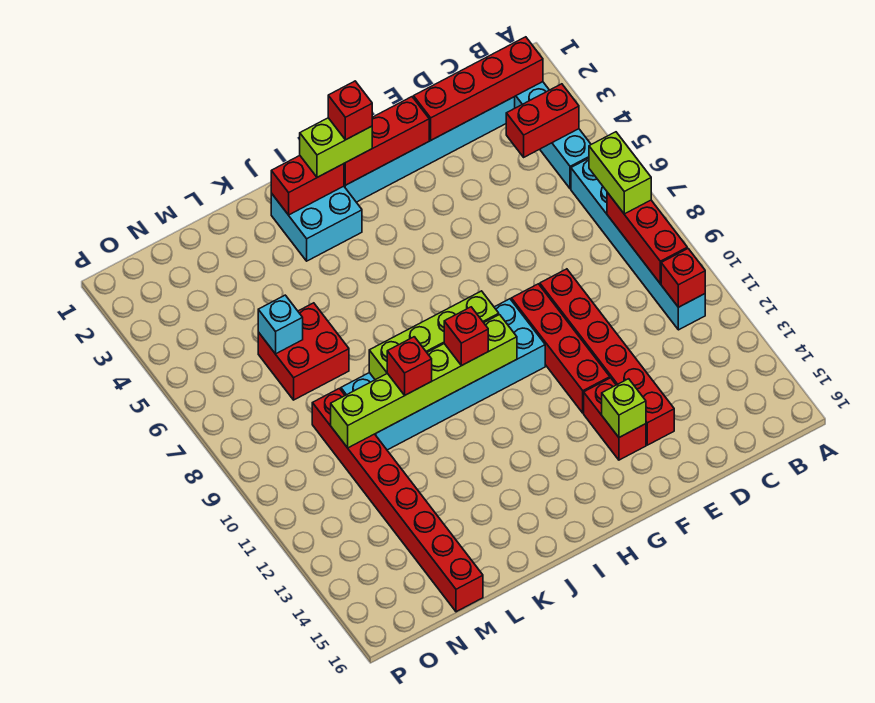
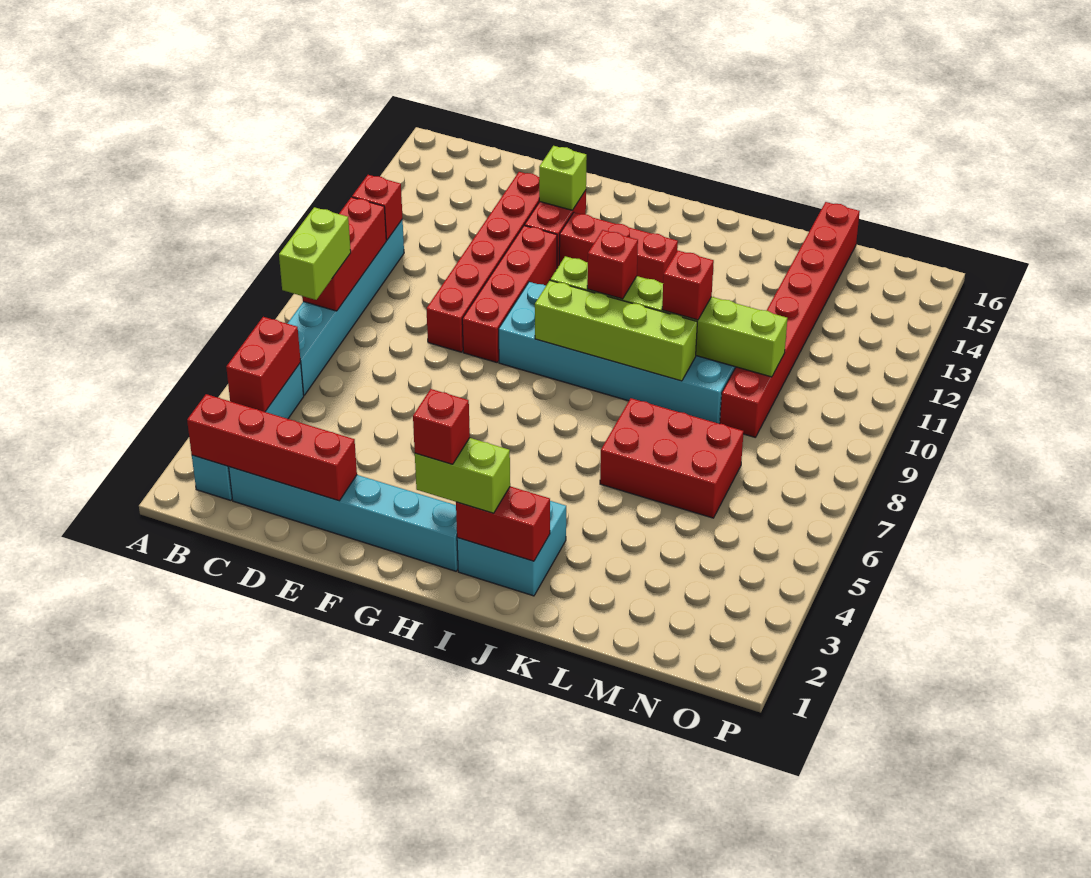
red 1x2 brick [506,84,579,157] -> red 1x2 brick turned to [226,317,301,412]
red 1x3 brick [344,97,429,185] -> red 1x3 brick moved to [559,212,678,283]
red 2x2 brick [258,303,349,400] -> red 2x3 brick [600,398,744,518]
cyan 1x1 brick [258,295,303,354] -> none

